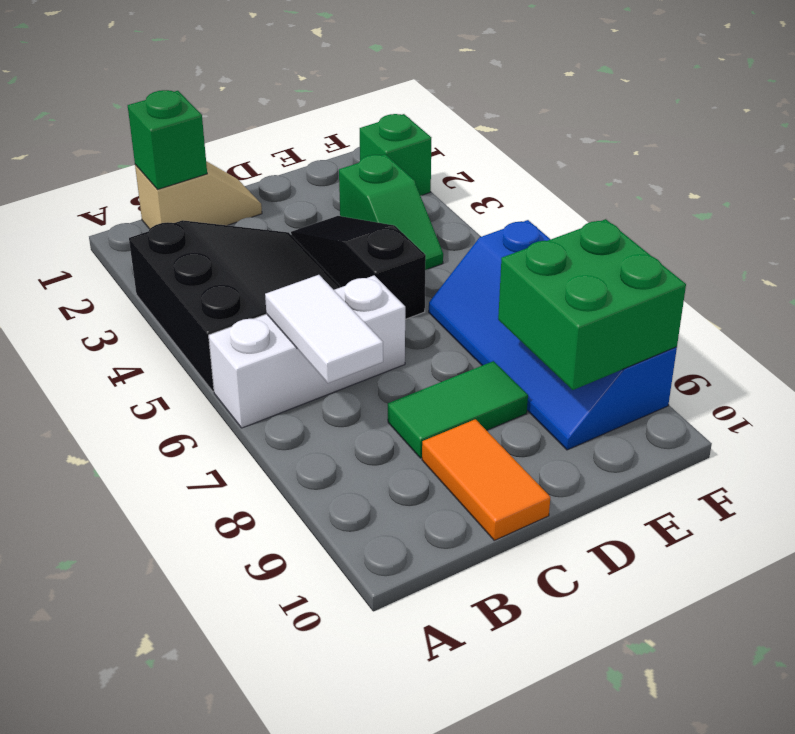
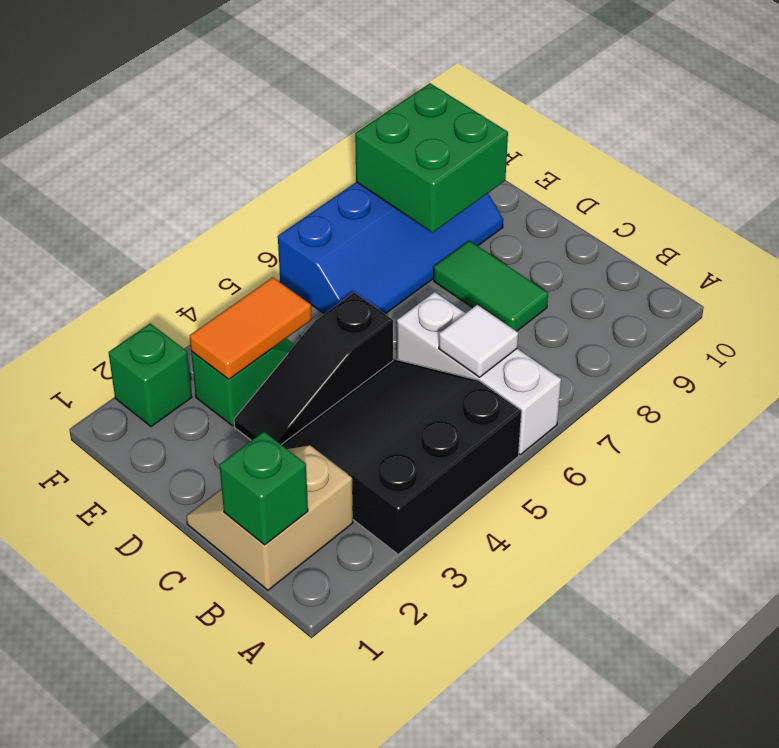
tan 1x2 slope [135,161,262,229] -> tan 2x2 slope [186,446,353,590]
white 1x2 tile [265,275,383,383] -> white 1x1 tile [439,305,518,377]
orange 1x2 tile [422,419,550,540] -> orange 1x2 tile moved to [190,277,312,379]

